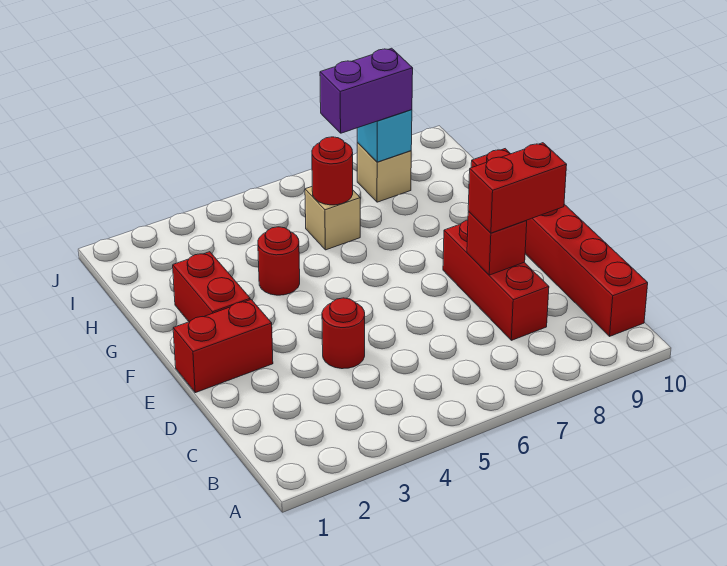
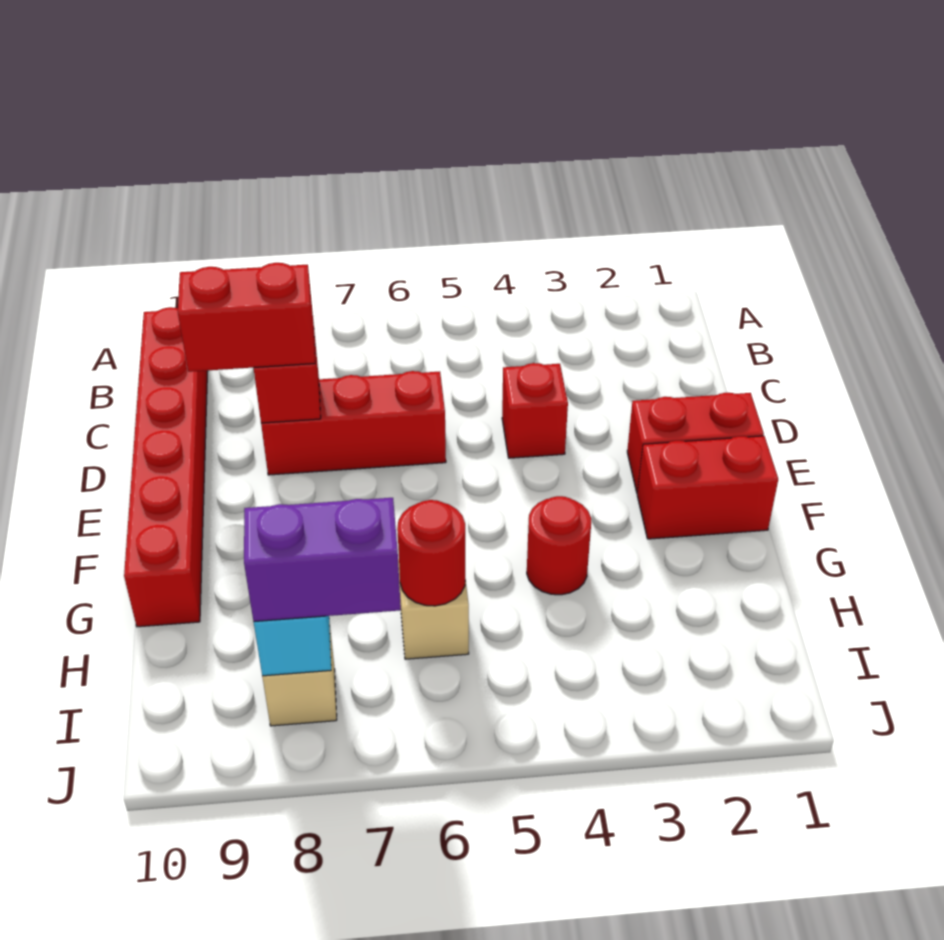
red 1x3 brick [443,220,549,340] -> red 1x3 brick turned to [261,371,446,475]
red 1x1 round brick [322,298,365,369] -> red 1x1 brick [502,363,568,458]
red 1x2 brick [173,252,250,322] -> red 1x2 brick turned to [637,436,778,539]

